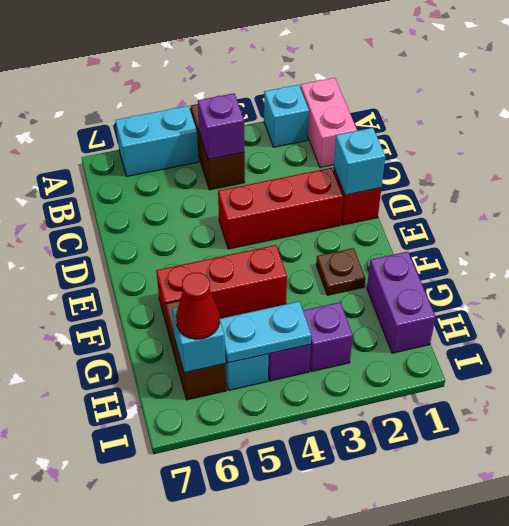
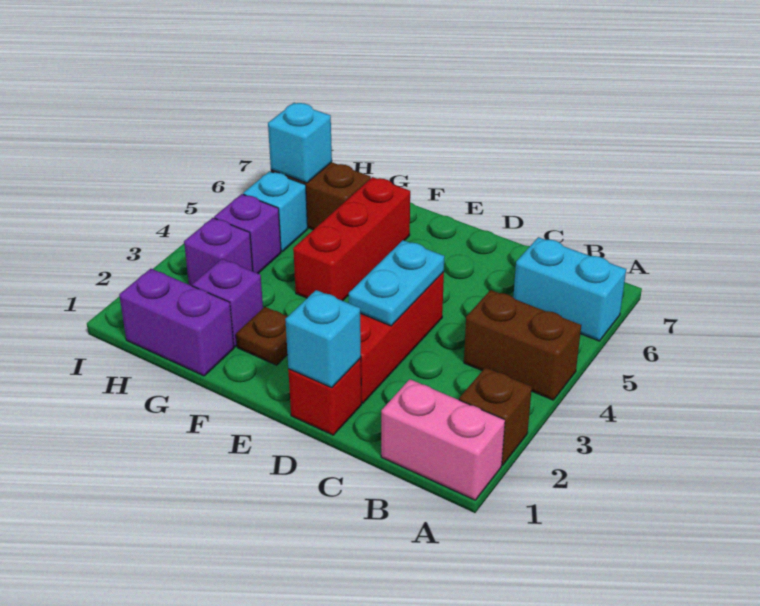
cyan 1x1 brick [264,85,309,147] -> brown 1x1 brick [459,368,532,465]
cyan 1x2 brick [115,106,199,176] -> cyan 1x2 brick turned to [513,237,626,341]
purple 1x1 brick [198,93,244,160] -> purple 1x1 brick moved to [192,259,263,347]
cyan 1x2 plate [220,301,311,363] -> cyan 1x2 plate moved to [349,240,444,326]
red 1x1 cone [176,273,220,339] -> none

